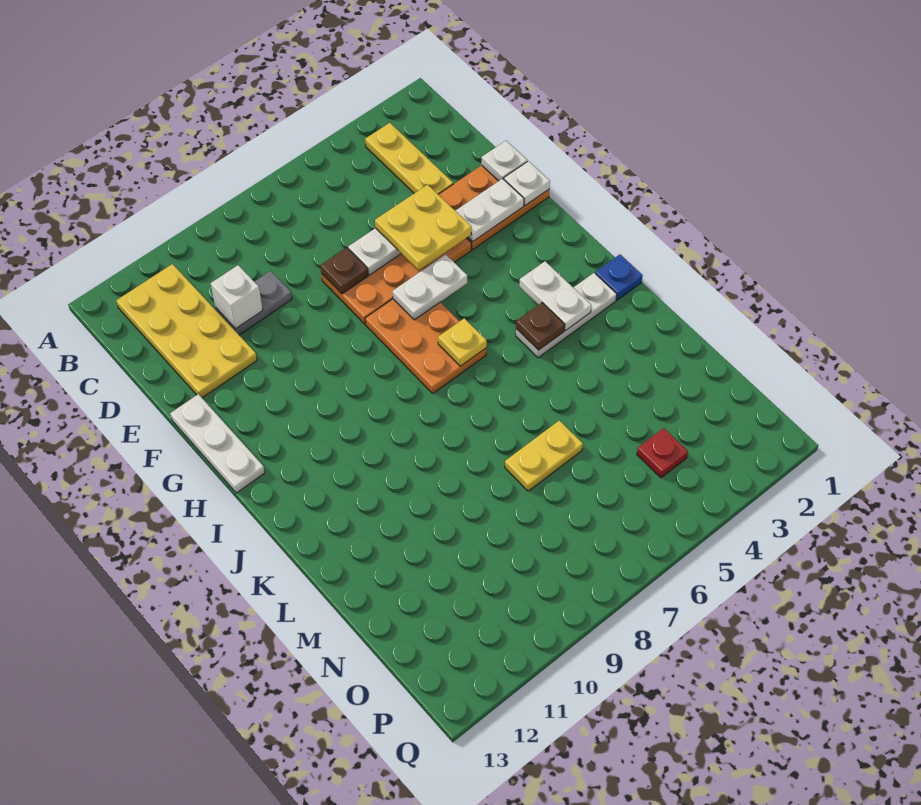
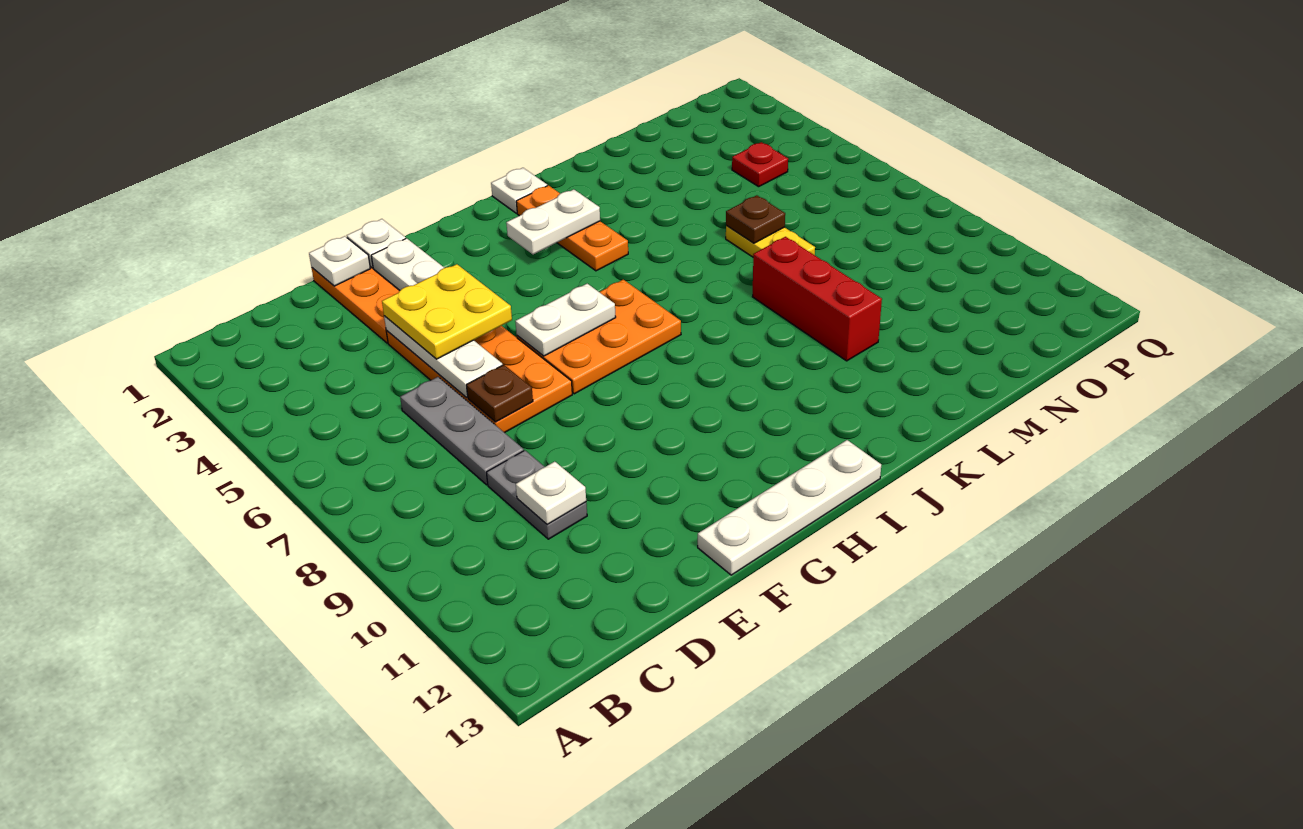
yellow 1x3 plate [365,123,453,194] -> none
yellow 2x4 plate [116,264,257,398] -> none
none -> grey 1x3 plate [400,377,524,485]
white 1x1 brick [211,265,263,329] -> white 1x1 plate [516,462,586,525]
white 1x3 plate [170,394,265,493] -> white 1x4 plate [698,440,881,575]
white 1x2 plate [392,254,467,320] -> white 1x2 plate turned to [515,284,616,356]
yellow 1x1 plate [438,318,487,366] -> none
blue 1x1 plate [595,254,643,300] -> white 1x1 plate [491,168,547,213]
white 1x3 plate [516,273,617,358] -> orange 1x3 plate [516,185,628,271]
brown 1x1 plate [516,303,565,350] -> brown 1x1 plate moved to [726,195,785,243]
none -> red 1x3 brick [752,237,882,361]

